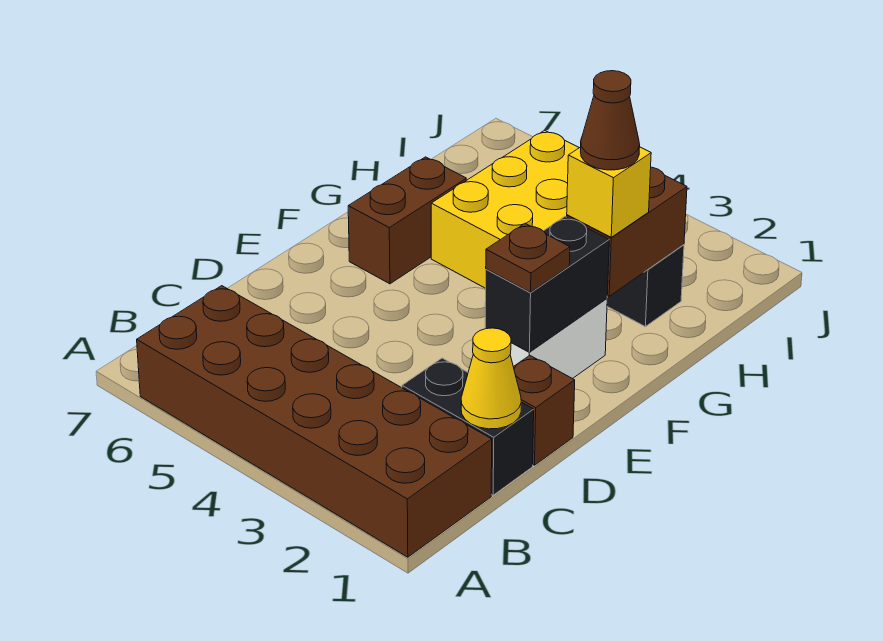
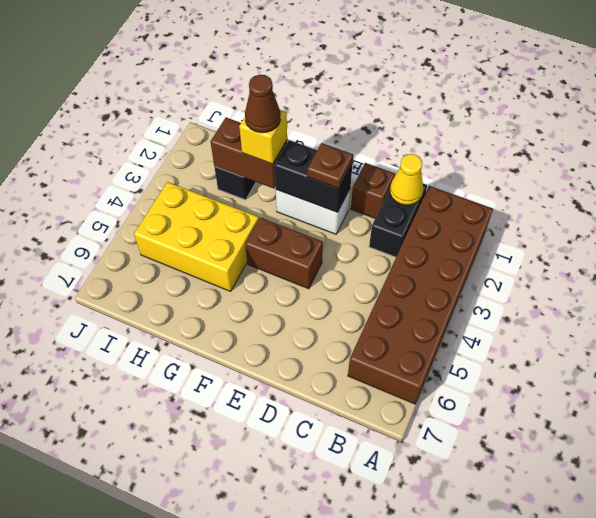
brown 1x2 brick [348,157,466,284] -> brown 1x2 brick moved to [245,218,323,289]

